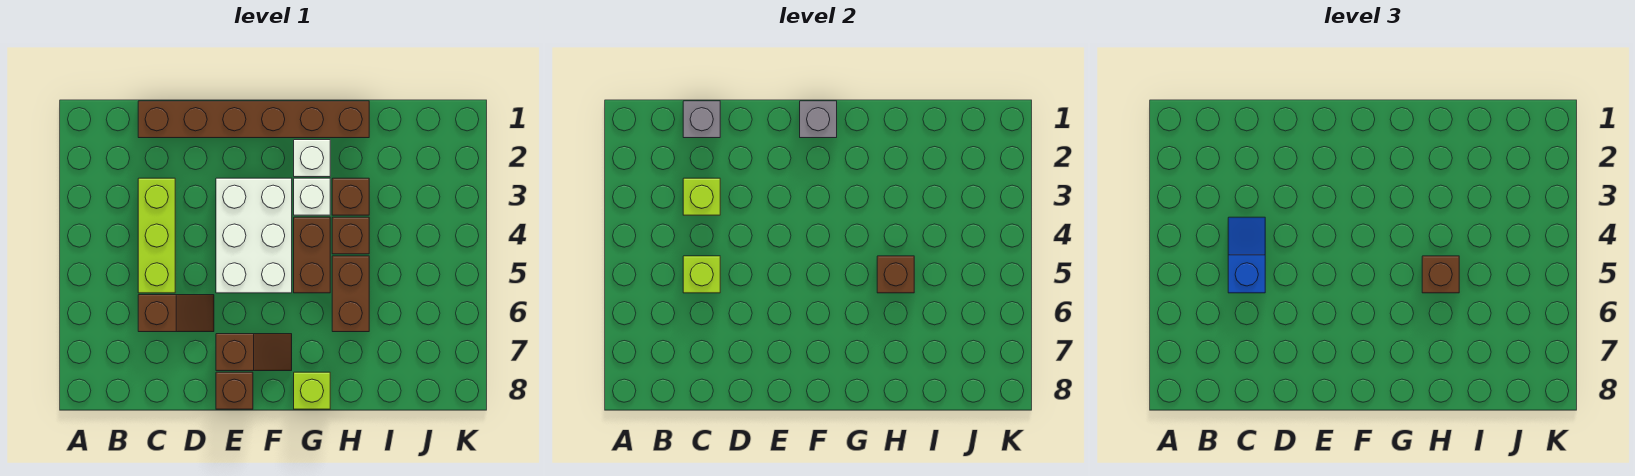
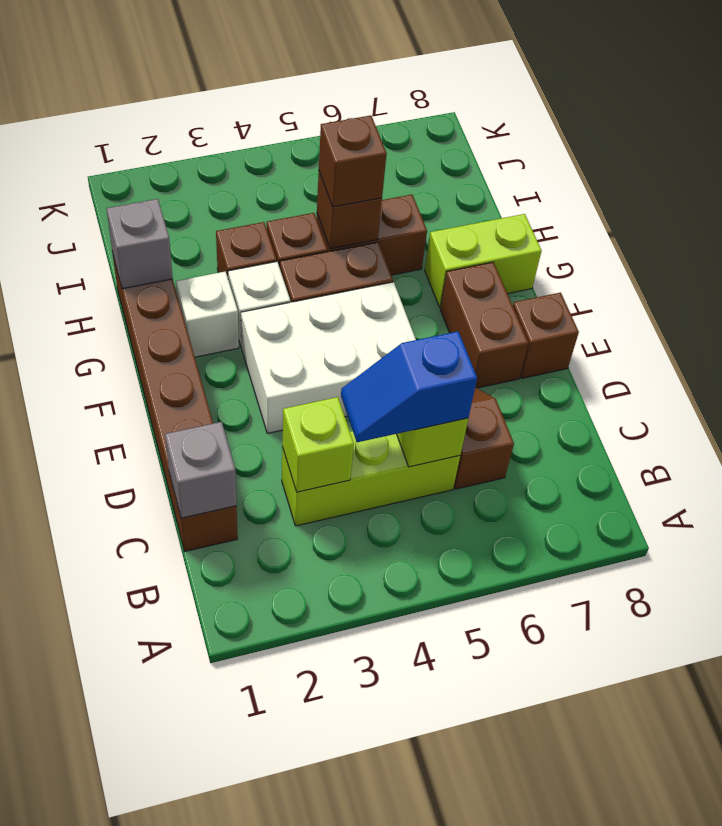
brown 1x2 slope [216,334,292,371] -> brown 1x2 brick [440,262,528,388]
grey 1x1 brick [800,101,837,138] -> grey 1x1 brick moved to [106,199,173,289]
lime 1x1 brick [294,372,330,409] -> lime 1x2 brick [425,214,542,307]

